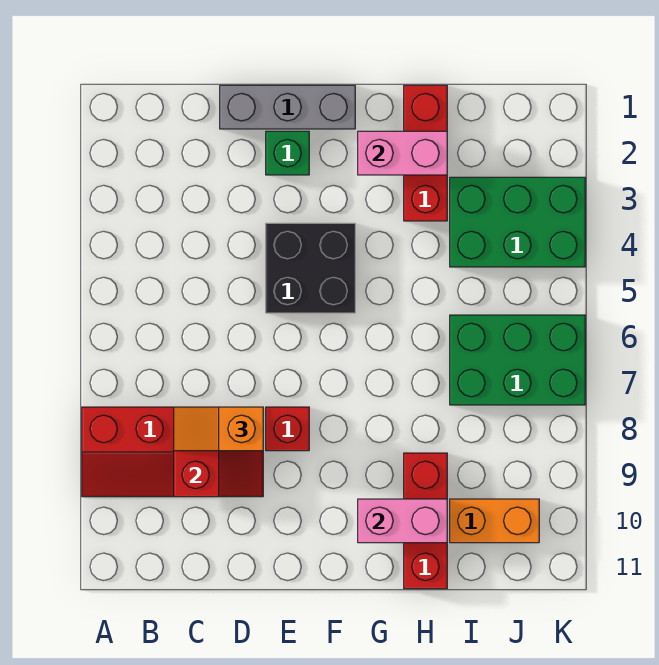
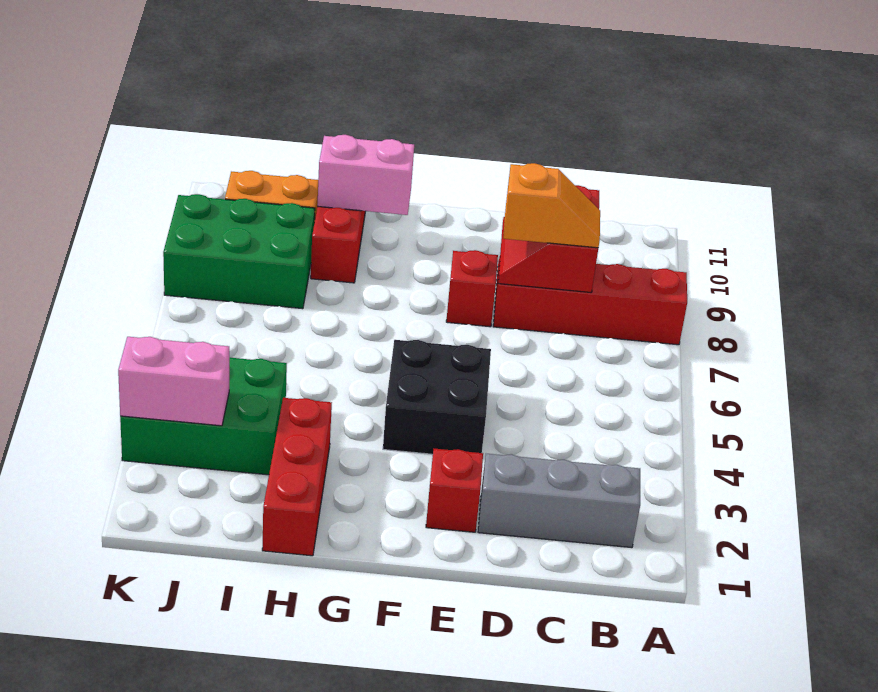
grey 1x3 brick [220,85,355,129] -> grey 1x3 brick moved to [478,454,640,548]
green 1x1 brick [266,131,309,175] -> red 1x1 brick [426,449,483,532]
pink 1x2 brick [358,131,447,175] -> pink 1x2 brick moved to [118,337,229,426]
green 2x3 brick [450,315,585,405] -> green 2x3 brick moved to [163,194,315,309]

